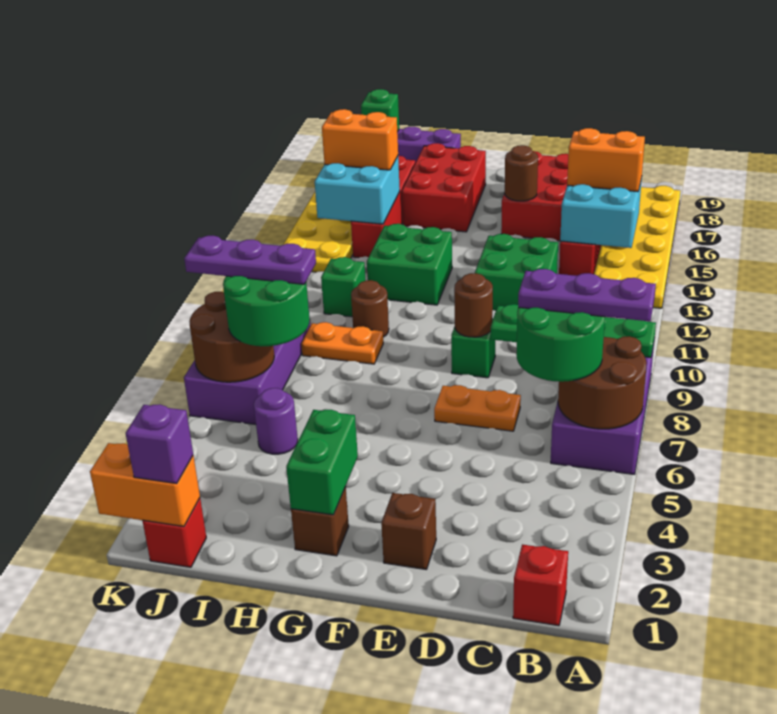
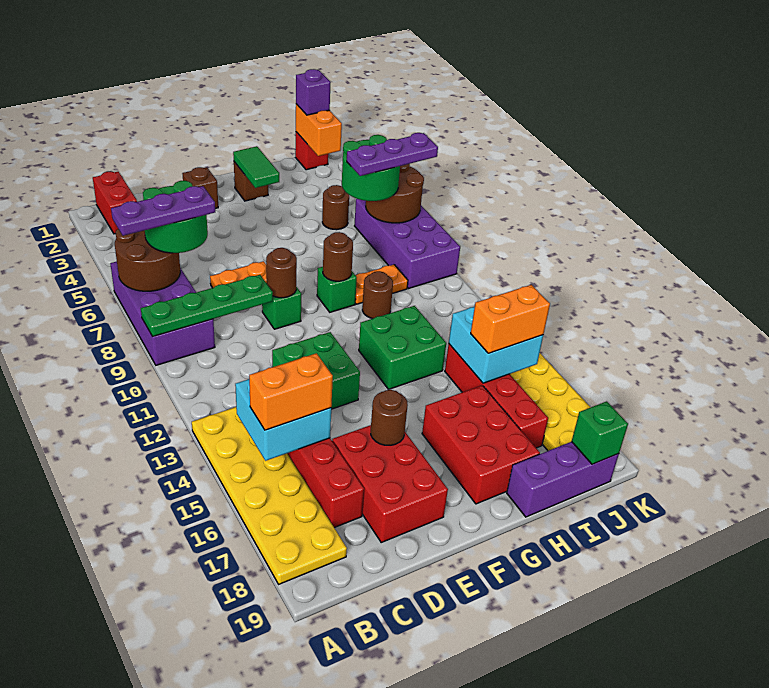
red 1x1 brick [513,544,568,626] -> red 1x2 brick [93,172,137,234]
green 1x2 brick [286,410,358,515] -> green 1x2 tile [233,146,279,188]
none -> brown 1x1 round brick [323,232,353,281]
purple 1x1 round brick [254,388,298,454] -> brown 1x1 round brick [322,185,349,230]
green 1x1 brick [321,257,366,317] -> green 1x1 brick moved to [317,267,357,312]
orange 1x2 brick [90,443,200,526] -> orange 1x2 brick turned to [296,104,342,156]

